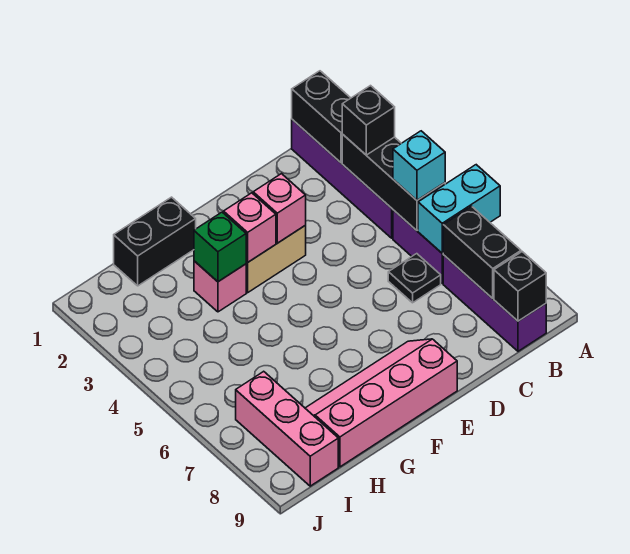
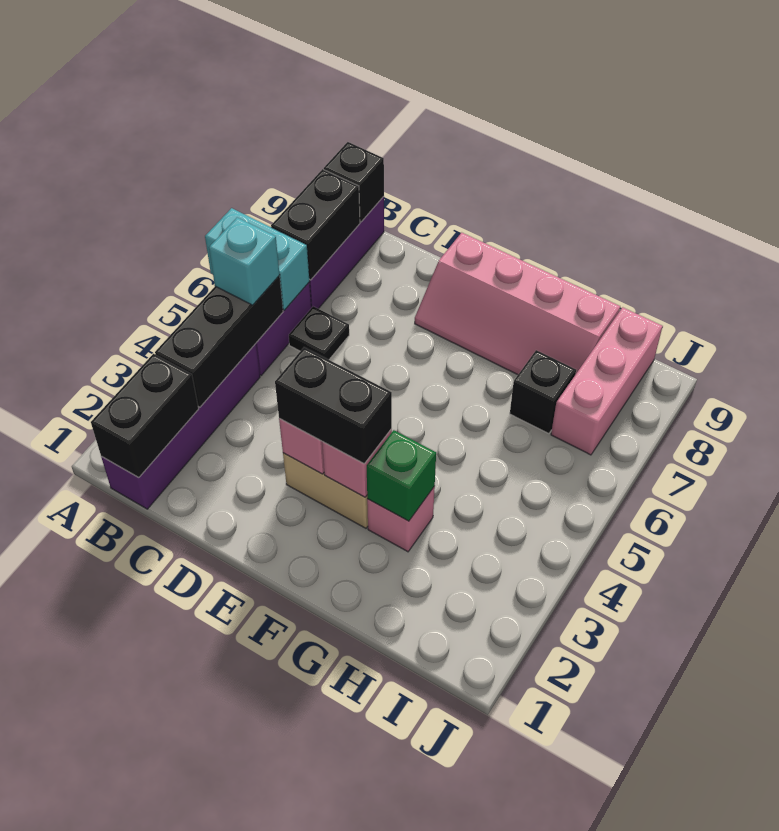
black 1x1 brick [342,86,395,155] -> black 1x1 brick moved to [510,350,576,434]
black 1x2 brick [114,197,196,286] -> black 1x2 brick moved to [275,347,392,464]

